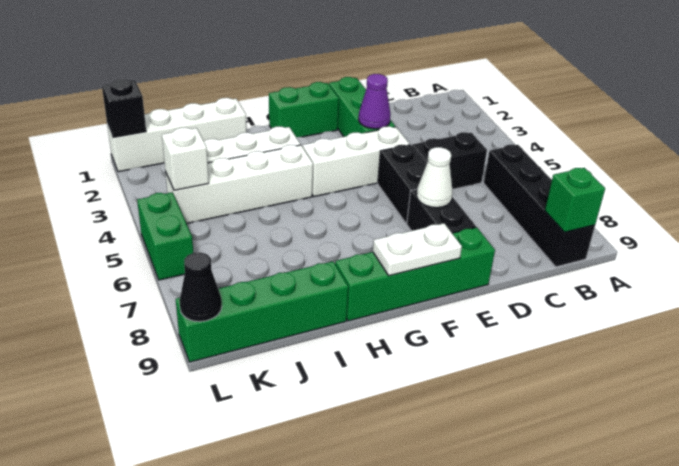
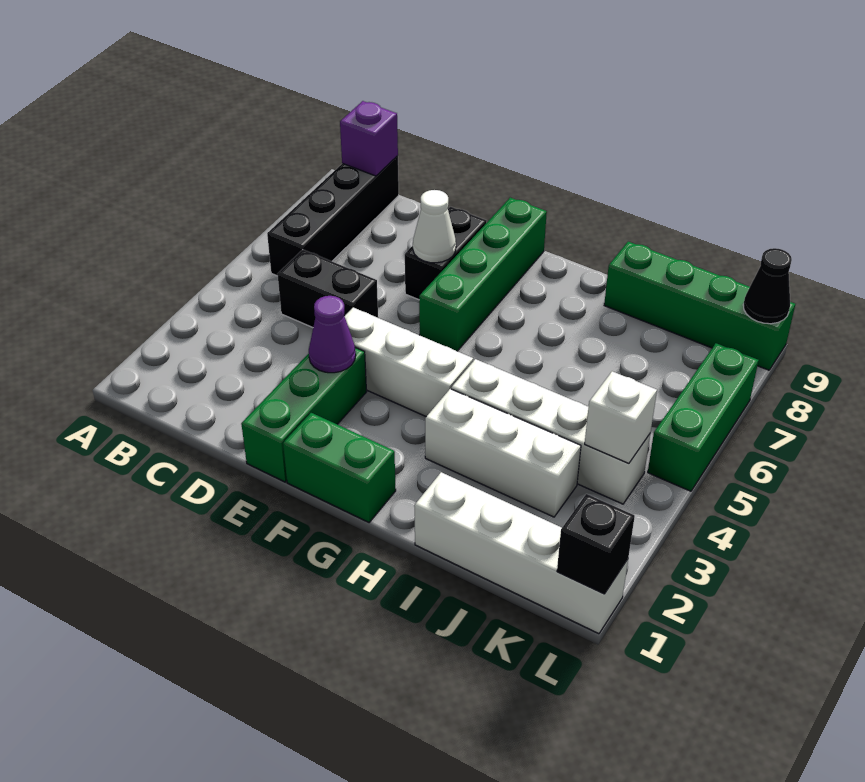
green 1x1 brick [545,168,605,232] -> purple 1x1 brick [340,101,398,176]
black 1x2 brick [378,145,426,223] -> none
green 1x4 brick [335,227,495,321] -> green 1x4 brick turned to [419,198,547,351]
white 1x2 plate [373,223,462,276] -> none
green 1x2 brick [137,192,193,280] -> green 1x3 brick [648,343,759,491]

